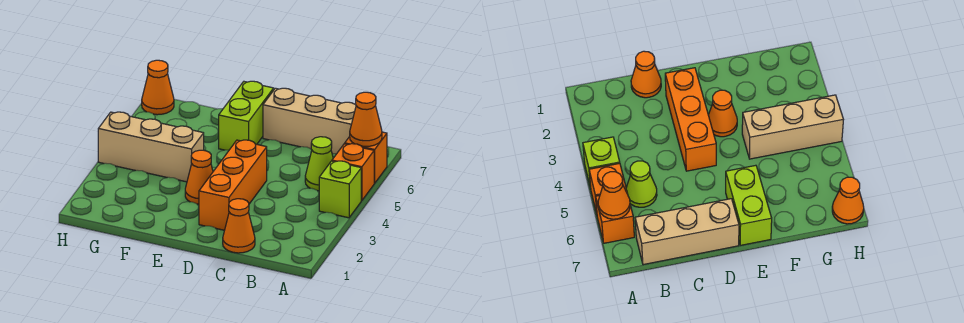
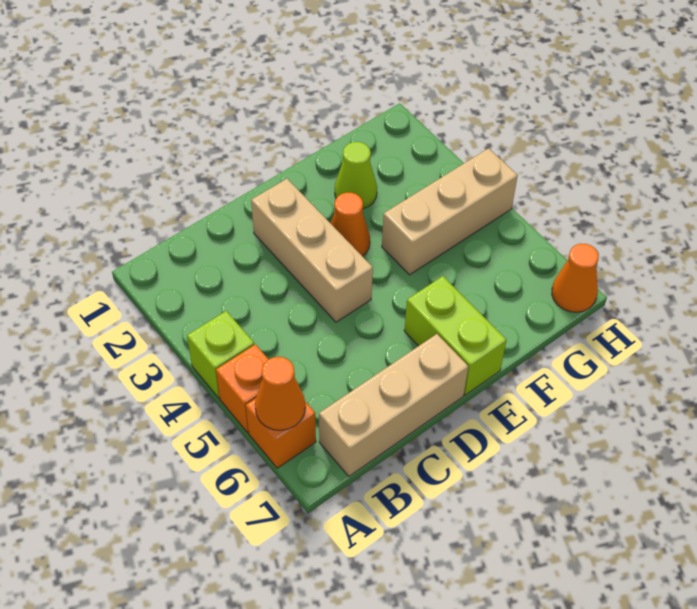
lime 1x1 cone [305,137,333,191] -> lime 1x1 cone moved to [335,142,377,209]
orange 1x1 cone [223,199,255,253] -> none
orange 1x3 brick [199,140,267,230] -> tan 1x3 brick [251,179,373,322]

